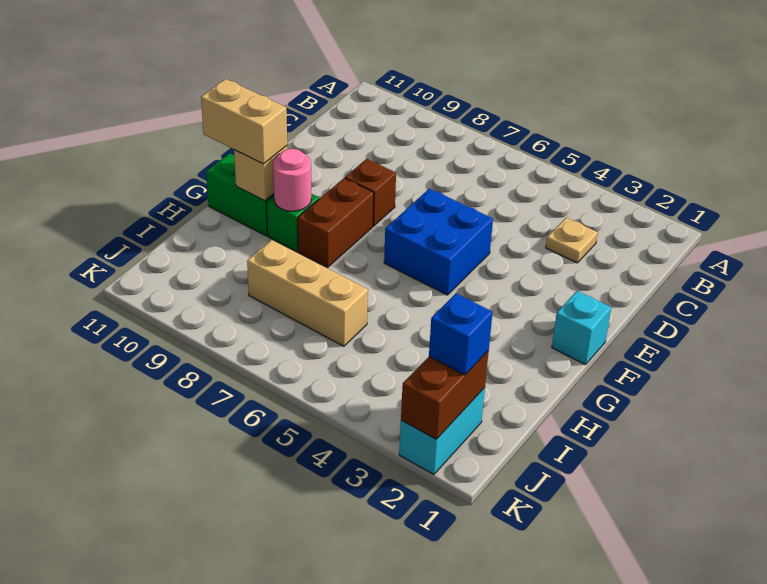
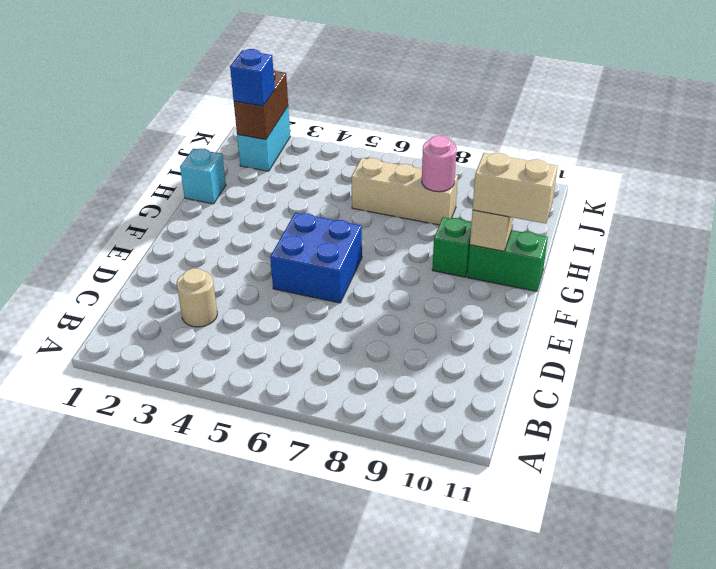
tan 1x1 plate [546,218,598,263] -> tan 1x1 round brick [177,268,217,327]
brown 1x1 brick [345,159,396,226] -> none
cyan 1x1 brick [552,291,611,365] -> cyan 1x1 brick moved to [180,149,226,204]
brown 1x2 brick [298,178,374,267] -> none
pink 1x1 round brick [273,149,311,211] -> pink 1x1 round brick moved to [422,136,457,192]

